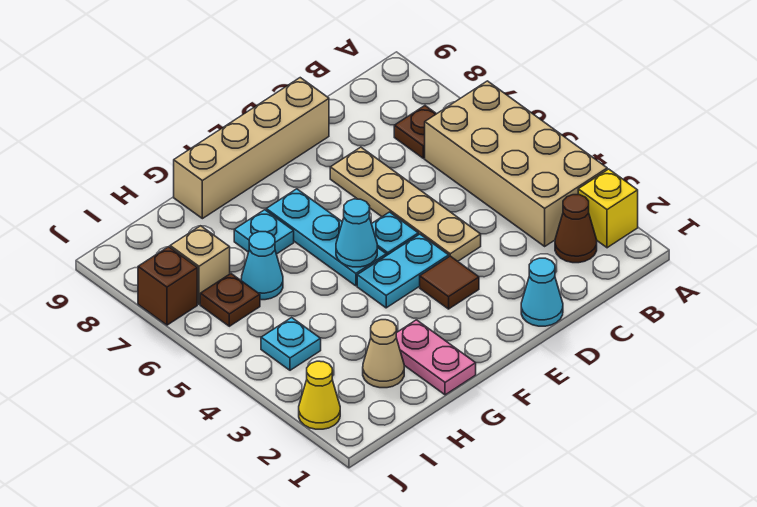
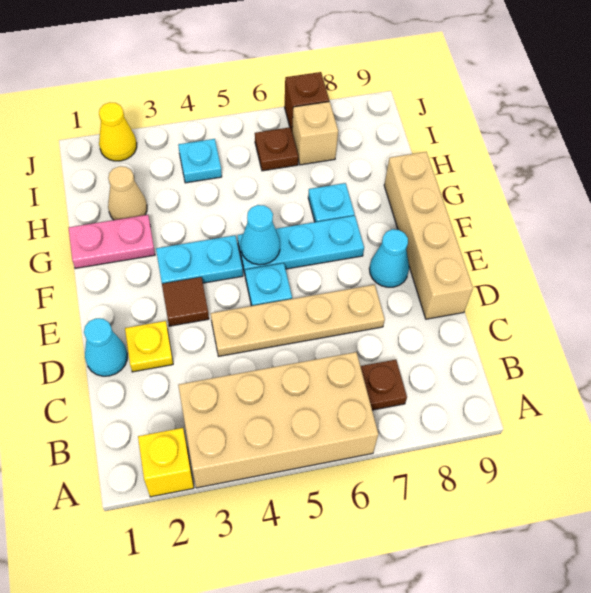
brown 1x1 cone [555,195,597,263] -> none
none -> yellow 1x1 plate [125,321,173,372]
cyan 1x2 plate [357,234,449,308] -> cyan 1x2 plate turned to [156,235,243,284]
cyan 1x1 cone [241,232,283,300] -> cyan 1x1 cone moved to [369,229,409,287]

